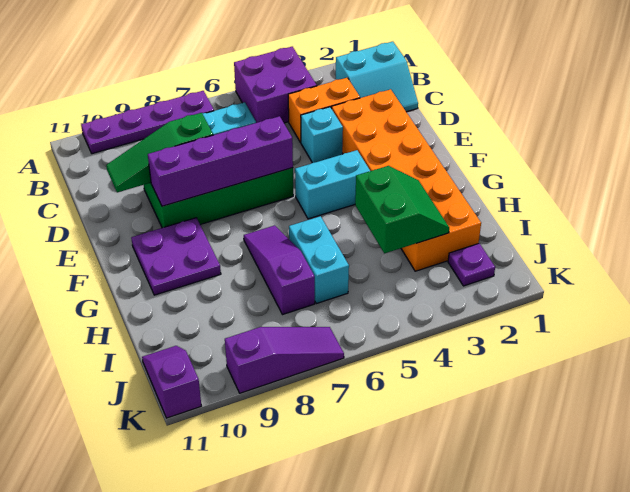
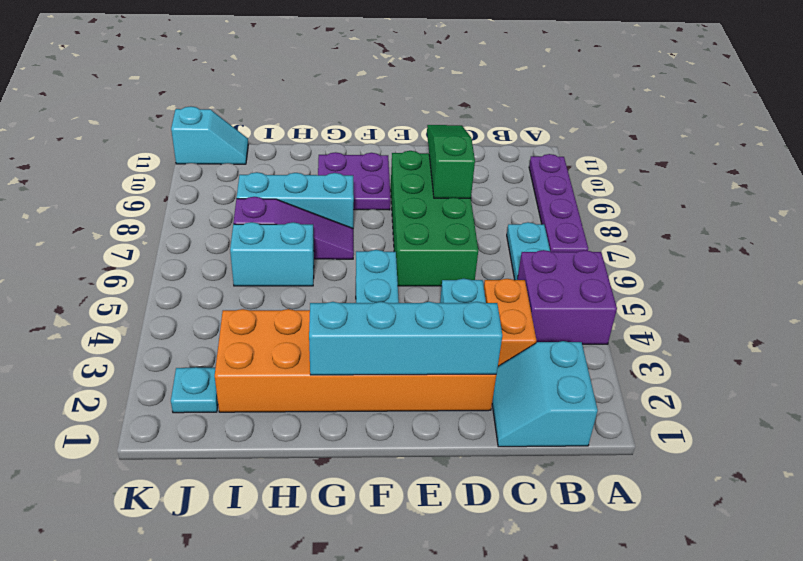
none -> cyan 1x4 brick [309,302,502,375]
purple 1x4 brick [148,116,293,206] -> none
none -> cyan 1x3 brick [237,172,354,228]
green 2x2 slope [355,166,449,253] -> none
purple 1x1 plate [448,243,495,286] -> cyan 1x1 plate [171,367,218,413]
purple 1x2 slope [142,346,201,418] -> cyan 1x2 slope [171,106,248,164]
purple 1x3 slope [225,327,344,393] -> none

